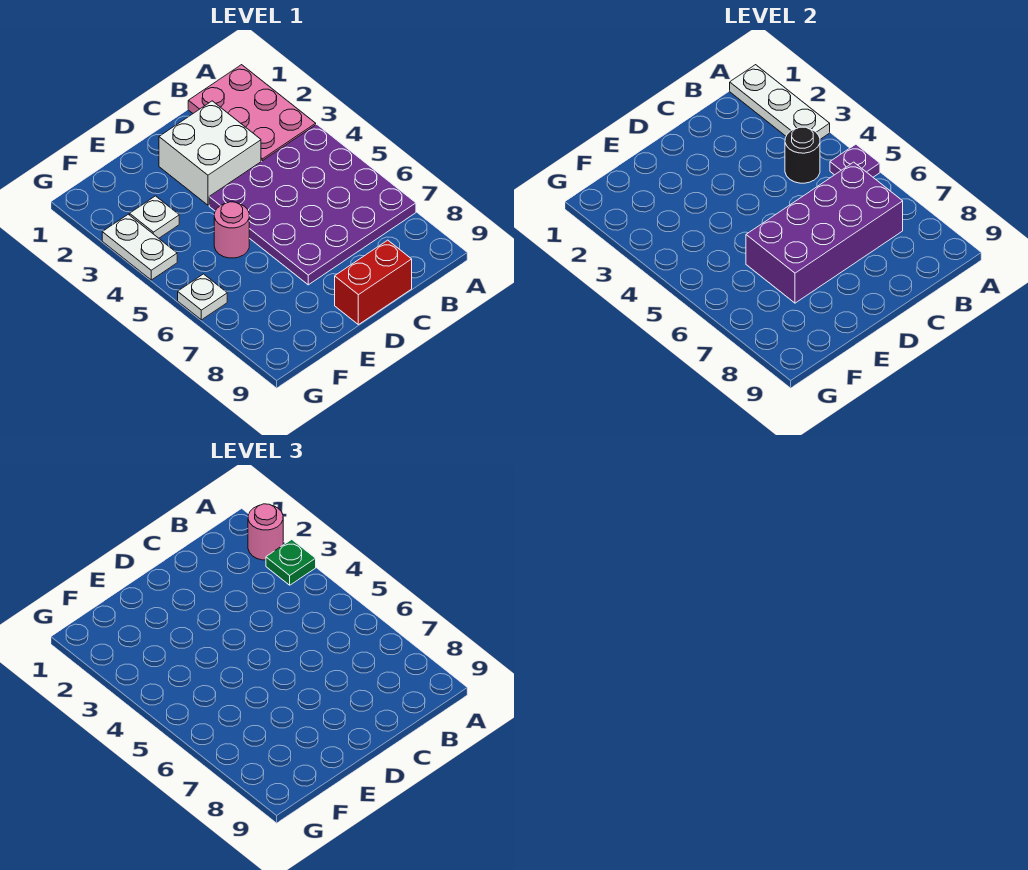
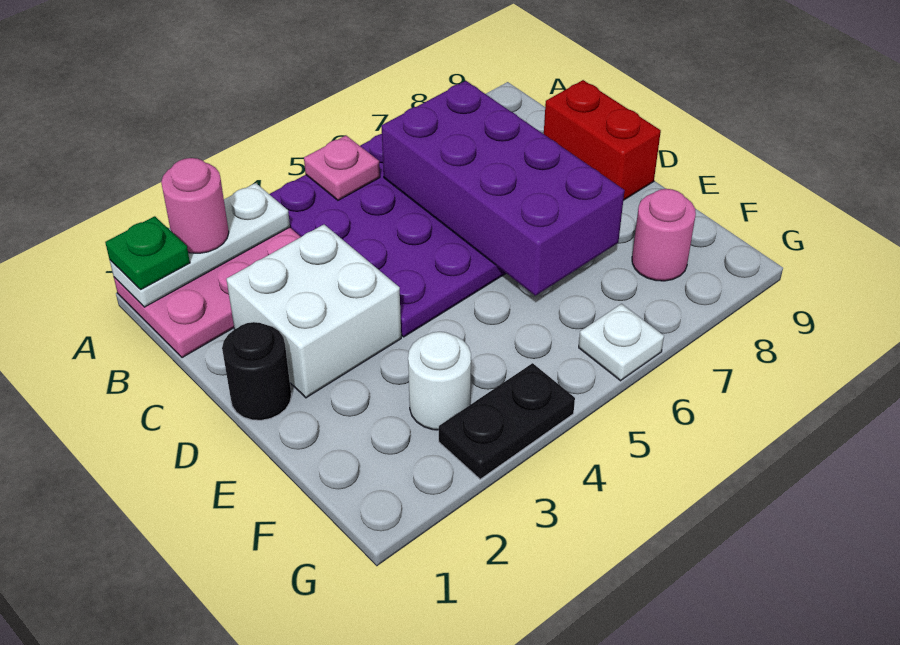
green 1x1 plate [266,540,316,585] -> green 1x1 plate moved to [105,216,190,289]
purple 1x1 plate [830,144,880,177] -> pink 1x1 plate [304,136,380,200]
black 1x1 round brick [785,127,820,183] -> black 1x1 round brick moved to [222,322,291,420]
pink 1x1 round brick [214,202,249,258] -> pink 1x1 round brick moved to [632,189,696,281]
white 1x1 plate [130,196,179,238] -> white 1x1 round brick [408,332,471,430]
white 1x2 plate [102,214,177,280] -> black 1x2 plate [439,363,575,479]

